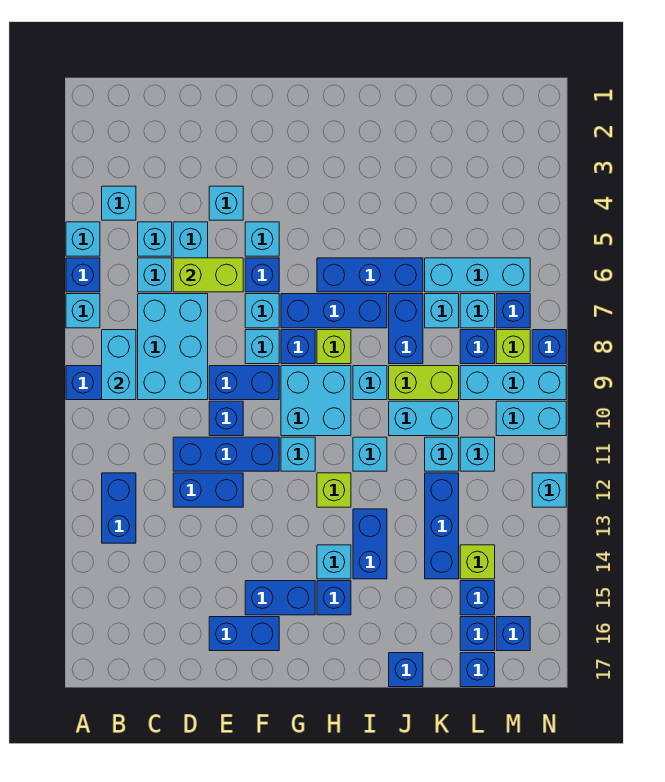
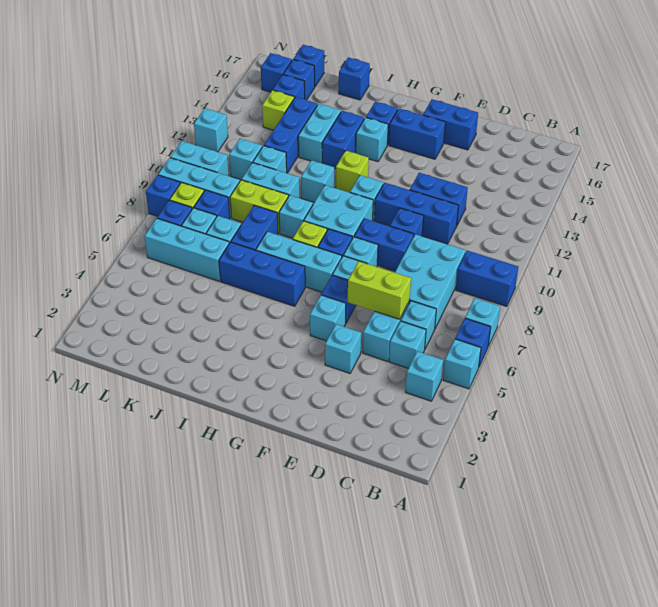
cyan 1x2 brick [102,330,136,400] -> cyan 1x2 brick moved to [298,104,341,163]
blue 1x2 brick [102,473,136,543] -> none
blue 1x3 brick [281,294,387,328] -> cyan 1x3 brick [256,232,342,292]

